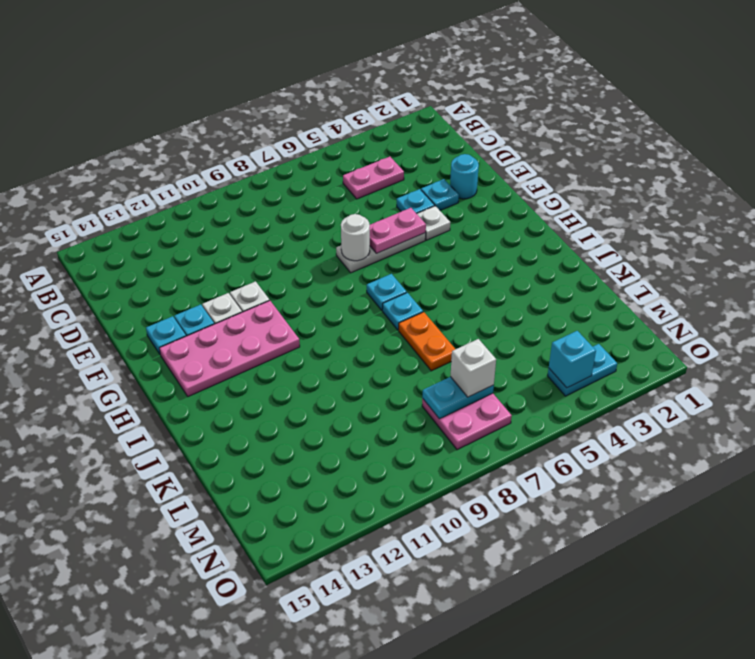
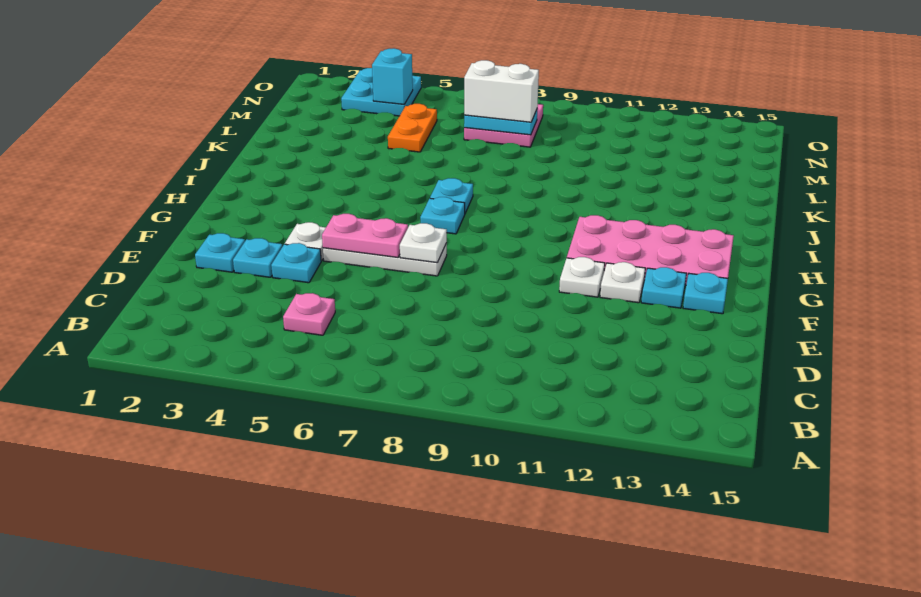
pink 1x2 plate [343,157,404,199] -> pink 1x1 plate [283,293,335,335]
cyan 1x1 round brick [450,154,479,199] -> cyan 1x1 plate [195,233,245,272]
white 1x1 round brick [341,214,370,261] -> white 1x1 plate [400,223,447,263]
orange 1x2 plate [399,312,455,371] -> orange 1x2 plate moved to [388,104,437,152]
white 1x1 brick [450,339,496,397] -> white 1x2 brick [464,60,539,122]
cyan 1x2 plate [547,344,617,396] -> cyan 2x2 plate [341,68,421,116]

